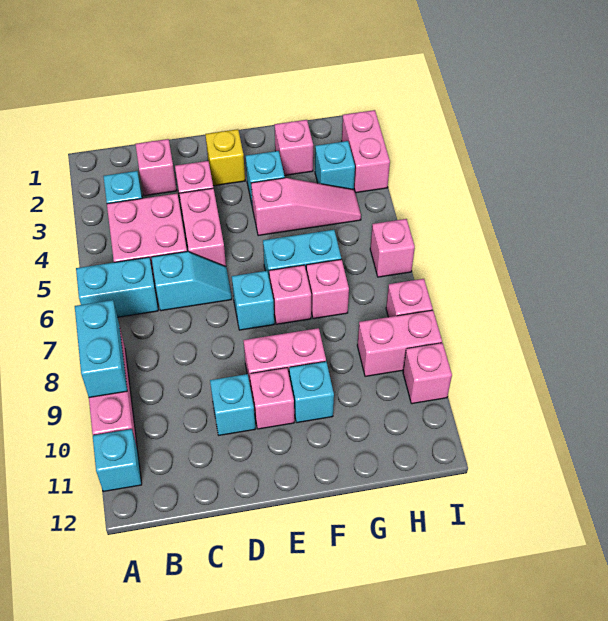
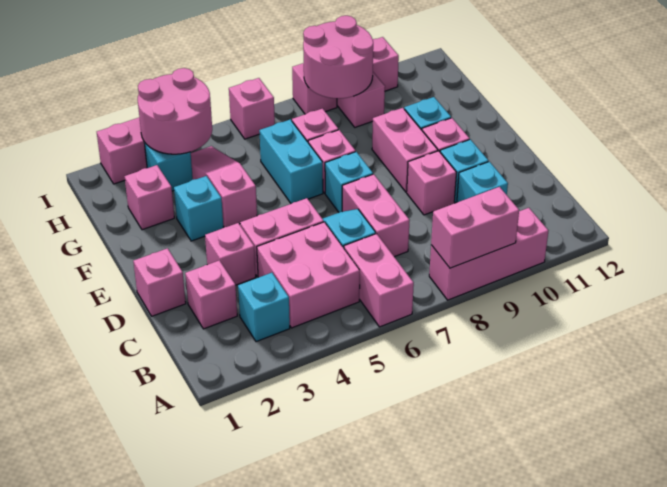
cyan 1x2 brick [76,257,158,317] -> pink 1x2 brick [344,234,414,327]
cyan 1x2 brick [75,300,127,397] -> pink 1x2 brick [431,187,519,268]
cyan 1x1 brick [93,429,142,492] -> cyan 1x1 brick moved to [457,162,508,202]
none -> pink 1x2 brick [342,174,410,257]
none -> pink 1x1 brick [133,248,186,316]
none -> pink 1x1 brick [407,151,456,215]
yellow 1x1 brick [205,129,245,186] -> none
none -> pink 2x2 round brick [138,68,212,154]
none -> pink 2x2 round brick [303,16,373,99]

